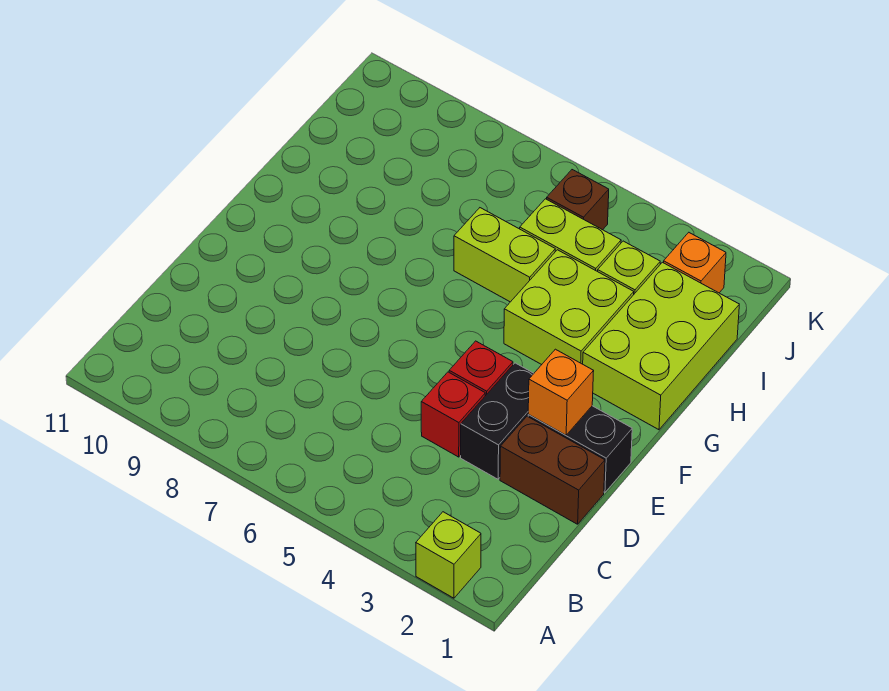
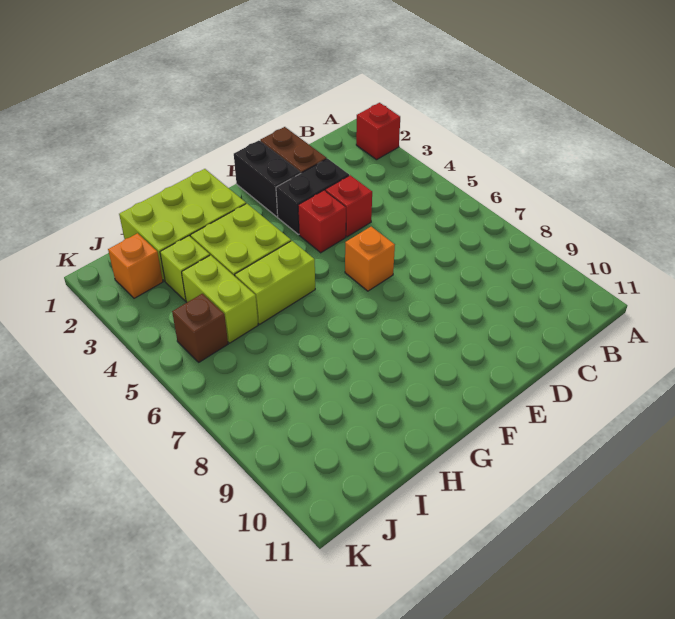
lime 1x1 brick [416,512,481,598] -> red 1x1 brick [356,103,400,160]
orange 1x1 brick [528,349,594,435] -> orange 1x1 brick moved to [345,227,395,291]
lime 1x2 brick [454,208,555,302] -> lime 1x2 brick turned to [235,241,315,324]

